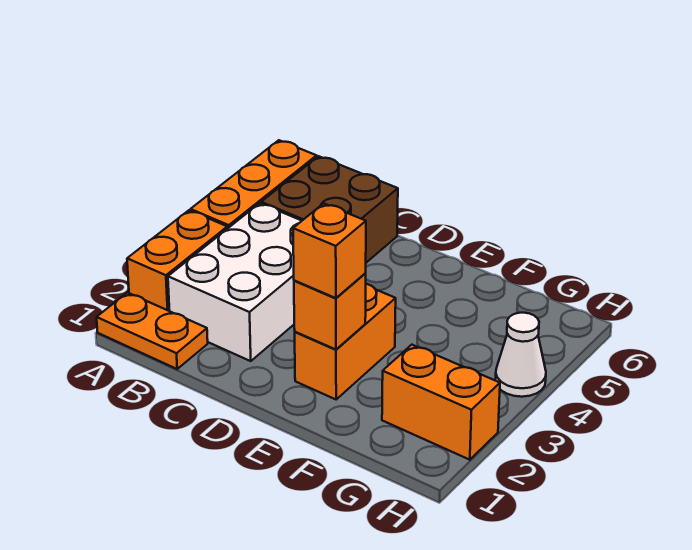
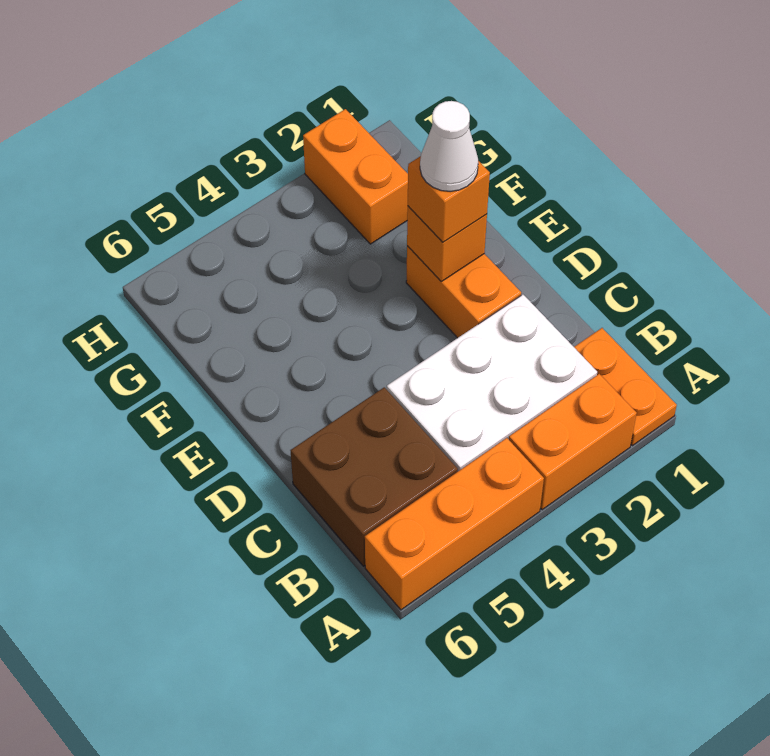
orange 1x2 brick [295,284,396,399] -> orange 1x2 brick turned to [406,246,521,338]
white 1x1 cone [495,313,546,397] -> white 1x1 cone moved to [420,101,478,192]

